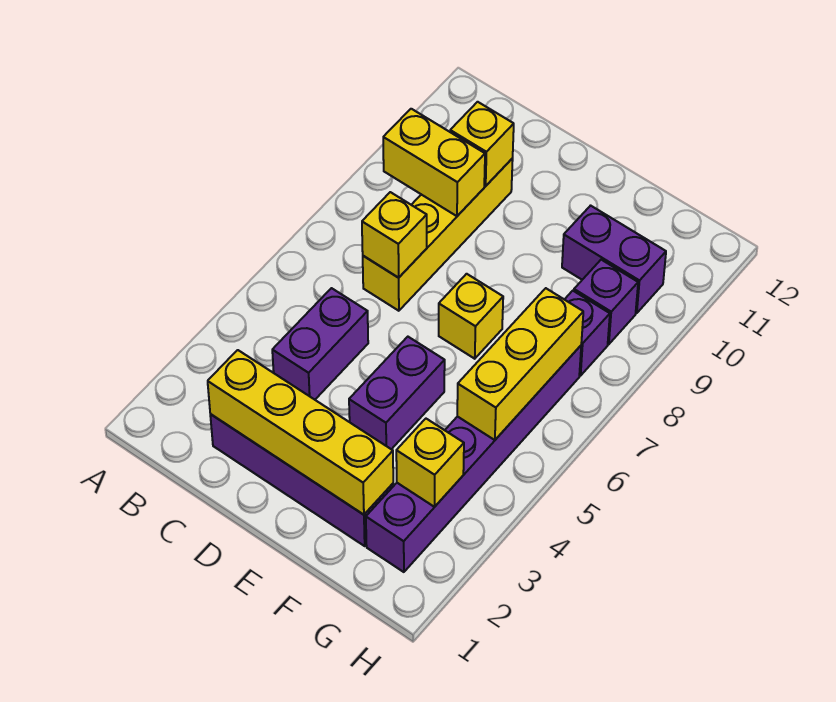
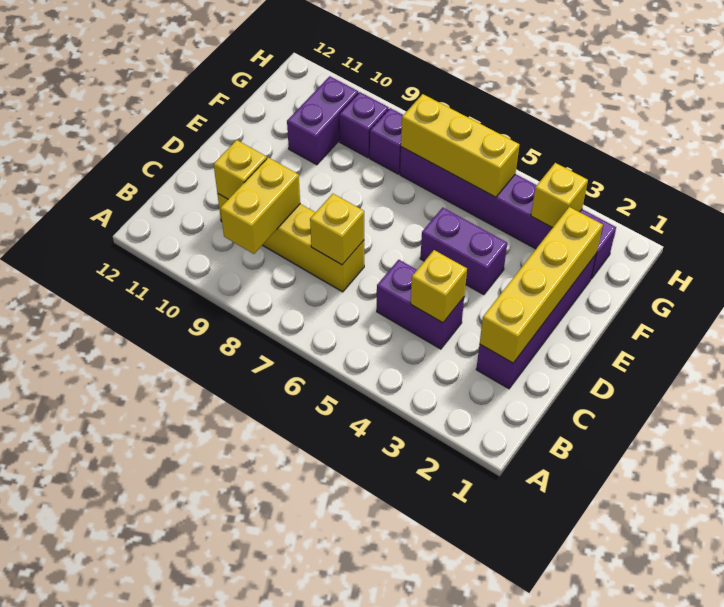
yellow 1x1 brick [439,274,503,359] -> yellow 1x1 brick moved to [411,250,467,323]

